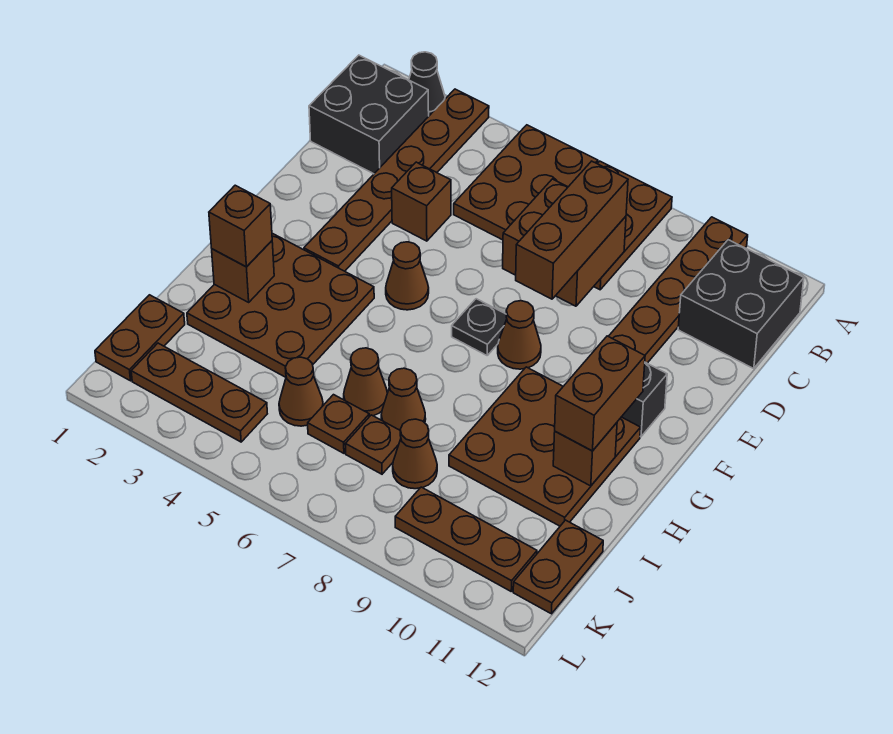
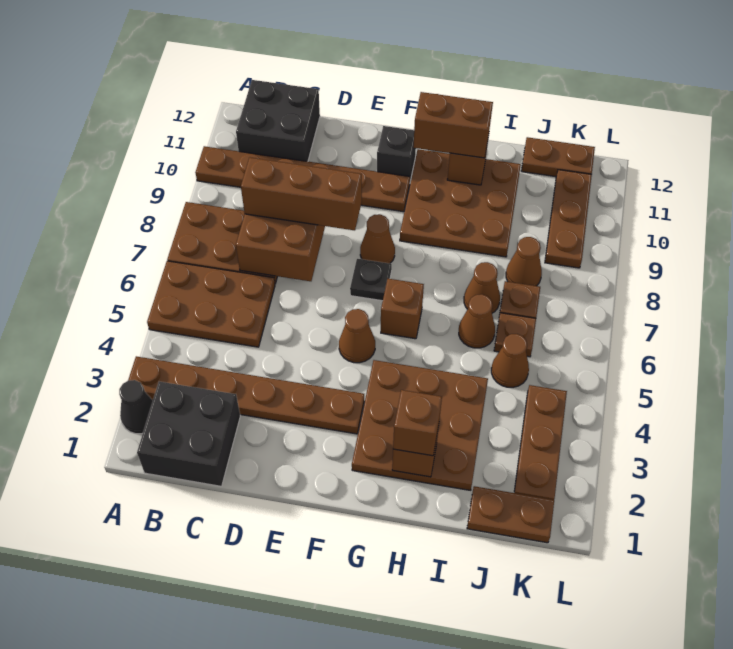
brown 1x1 brick [392,162,451,241] -> brown 1x1 brick moved to [381,279,424,339]

